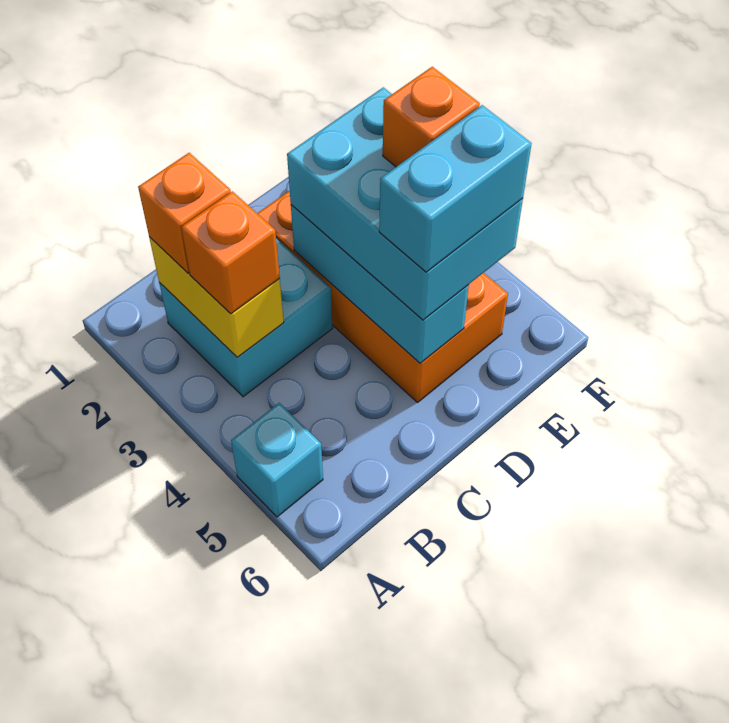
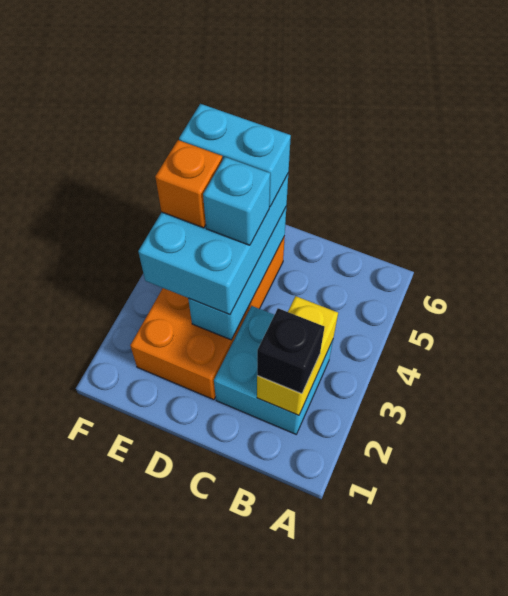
cyan 1x1 brick [231,403,323,517] -> cyan 1x1 brick moved to [203,157,270,245]
orange 1x1 brick [138,153,231,273] -> black 1x1 brick [257,308,324,394]
orange 1x1 brick [181,191,280,314] -> none

